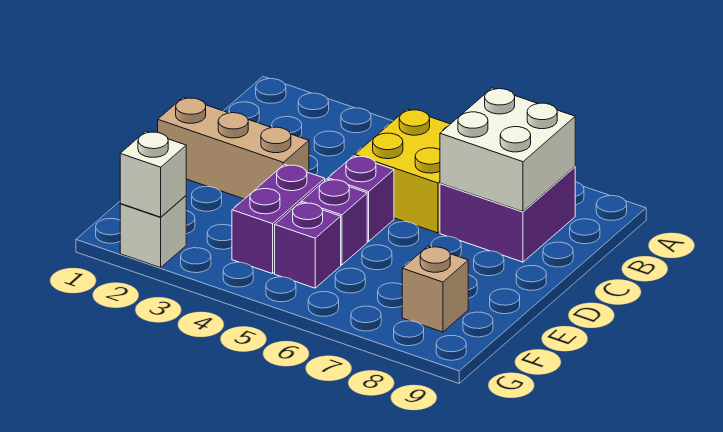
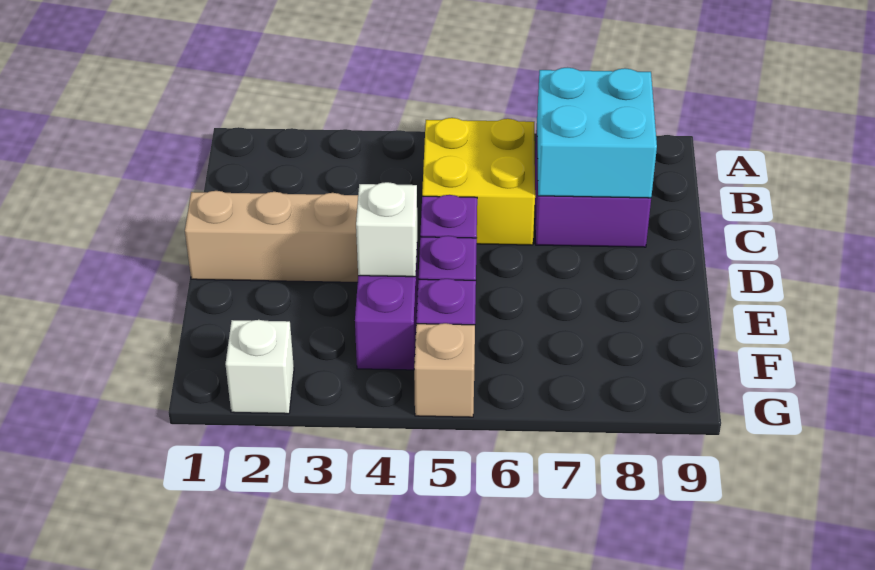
white 2x2 brick [440,88,575,212] -> cyan 2x2 brick [537,68,657,198]
tan 1x1 brick [402,246,468,332] -> tan 1x1 brick moved to [414,323,475,417]
white 1x1 brick [120,131,186,217] -> white 1x1 brick moved to [356,182,417,277]

